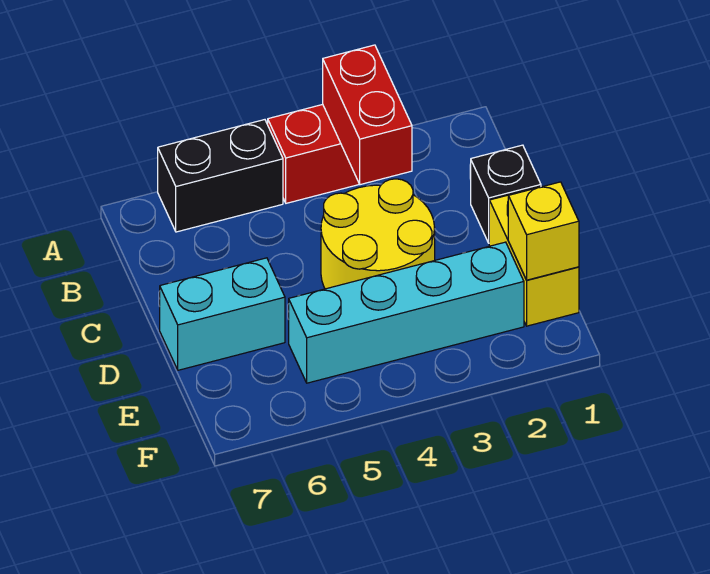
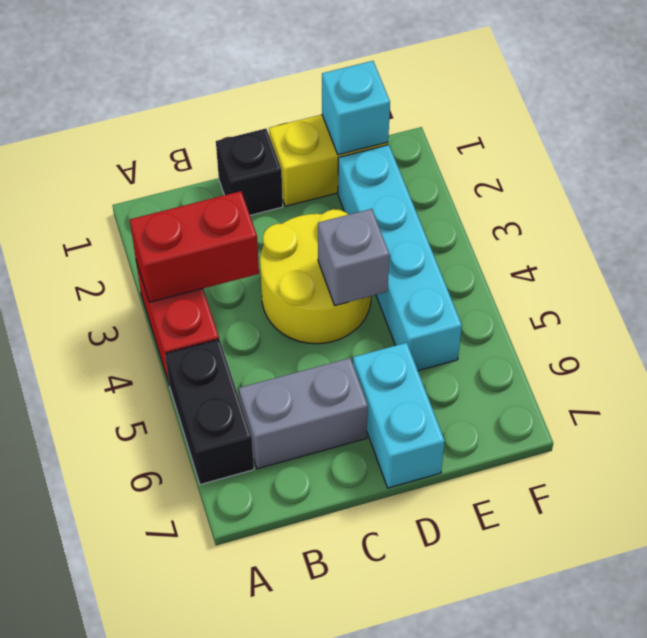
none -> grey 1x2 brick [239,358,368,469]
none -> grey 1x1 brick [318,209,390,306]
yellow 1x1 brick [508,182,579,280] -> cyan 1x1 brick [322,61,390,155]

